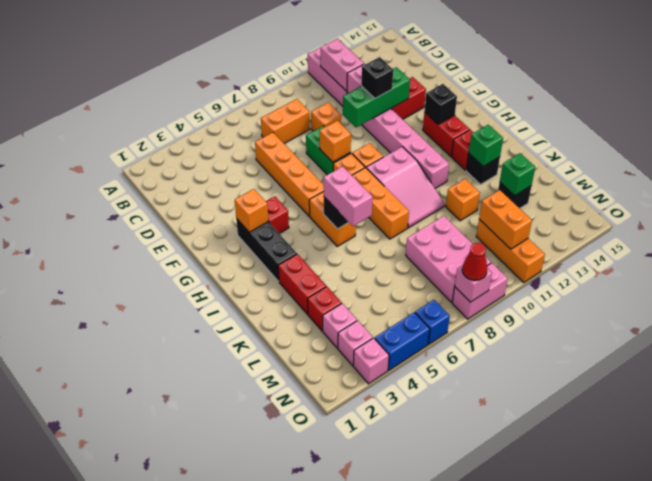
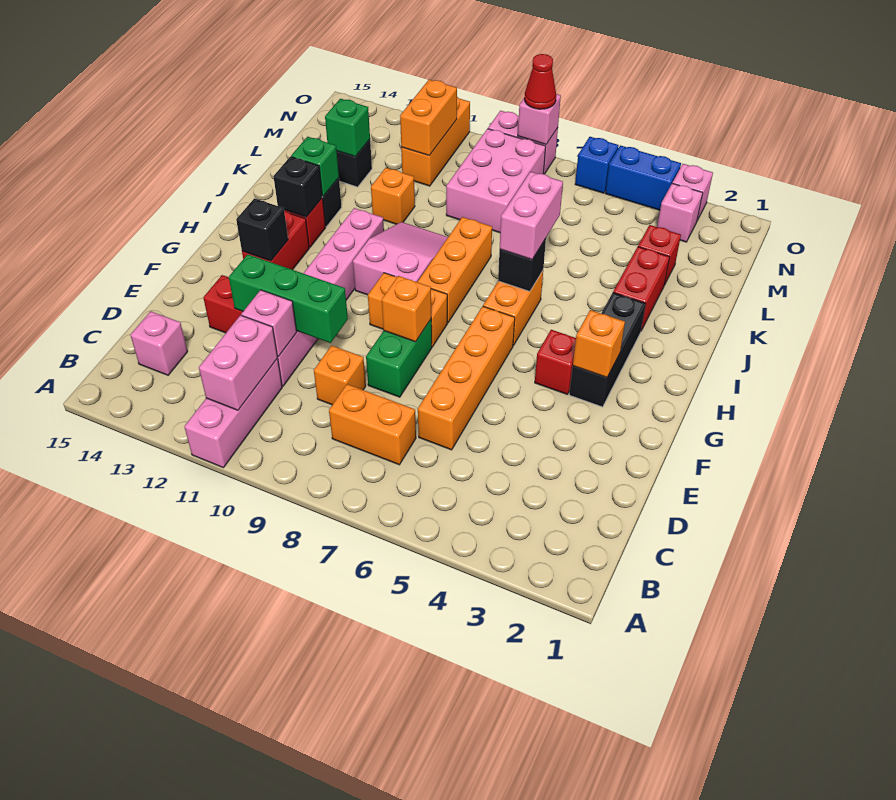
black 1x1 brick [361,57,393,98] -> black 1x1 brick moved to [273,156,322,217]
pink 1x1 brick [323,303,357,348] -> pink 1x1 brick moved to [130,311,188,375]

